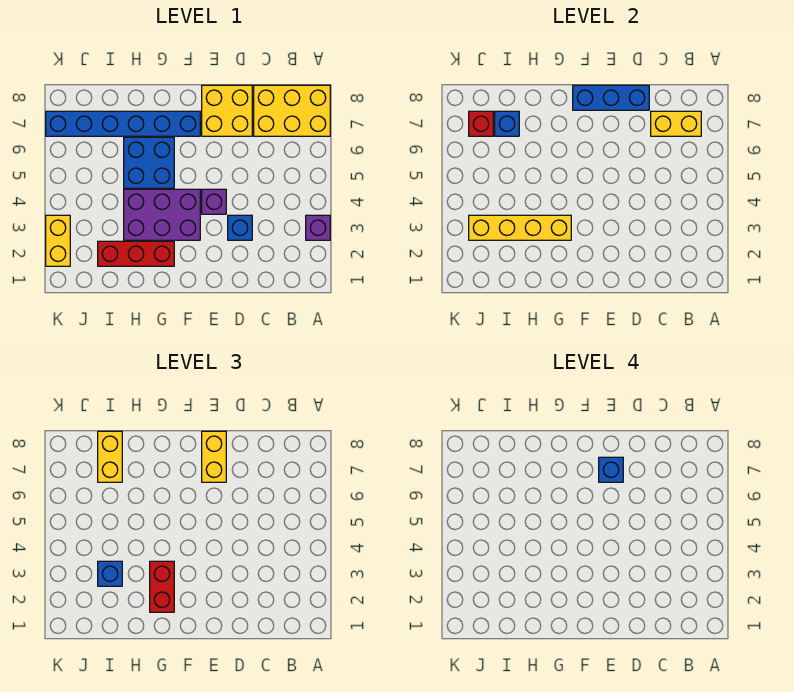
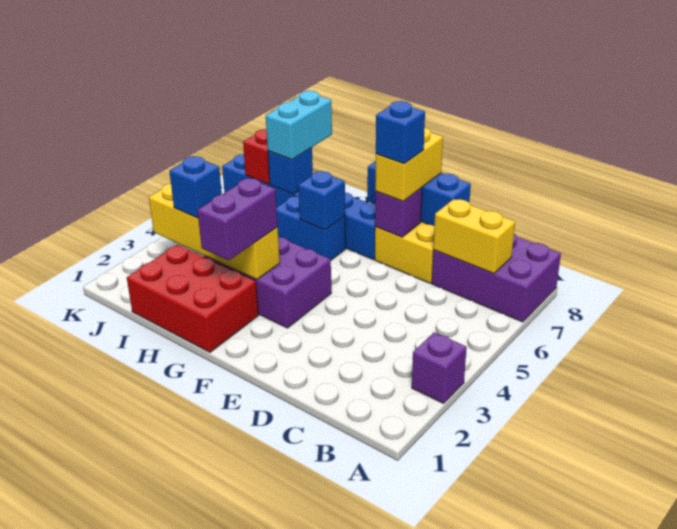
yellow 2x3 brick [254,85,330,136] -> purple 2x3 brick [432,234,561,322]
blue 1x1 brick [228,215,252,240] -> blue 1x1 brick moved to [298,171,345,230]
purple 1x1 brick [202,189,226,214] -> purple 1x1 brick moved to [375,188,422,237]
red 1x3 brick [98,241,174,266] -> red 2x3 brick [127,245,259,352]
red 1x2 brick [150,561,174,612] -> purple 1x2 brick [198,178,278,260]
blue 2x2 brick [124,137,174,188] -> blue 1x2 brick [277,196,346,260]
yellow 1x2 brick [98,431,122,482] -> cyan 1x2 brick [266,91,332,160]
yellow 1x2 brick [46,215,70,266] -> none

